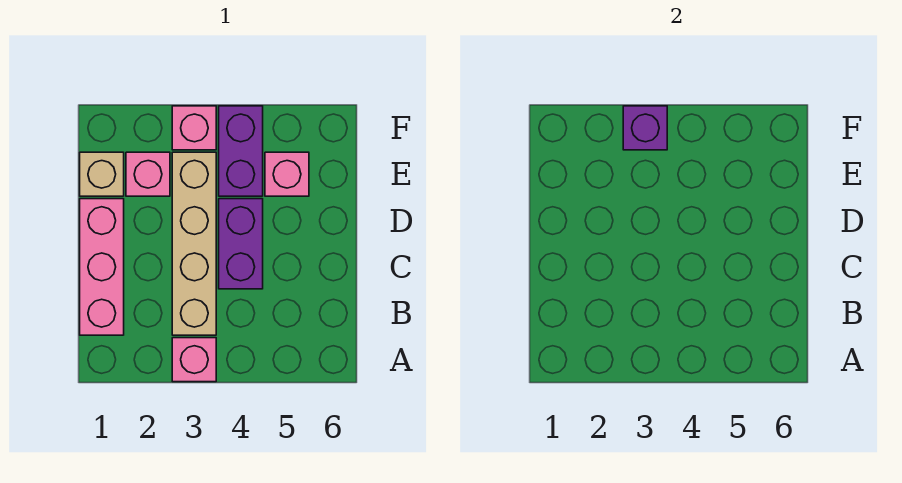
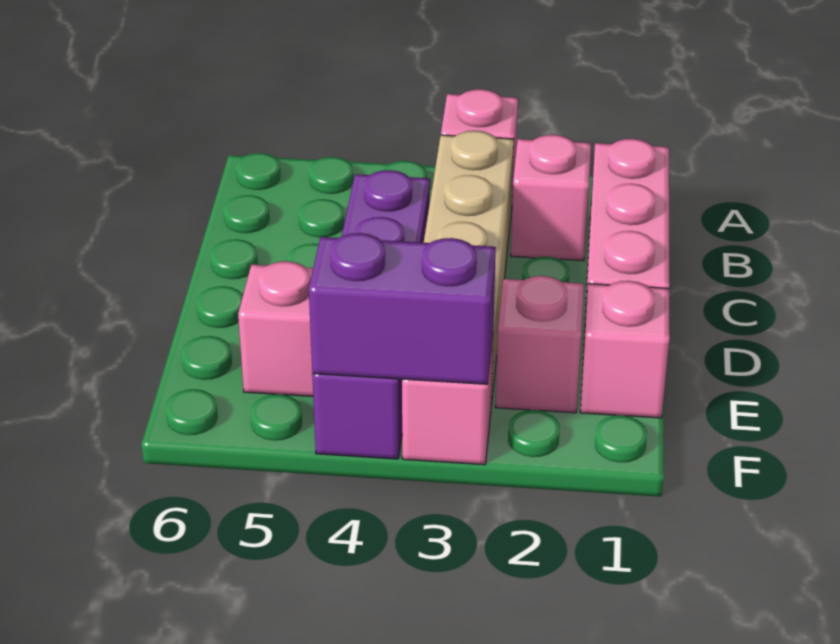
none -> pink 1x1 brick [511,135,591,261]
tan 1x1 brick [80,152,124,196] -> pink 1x1 brick [580,281,670,418]
purple 1x1 brick [623,106,667,150] -> purple 1x2 brick [309,233,496,384]

